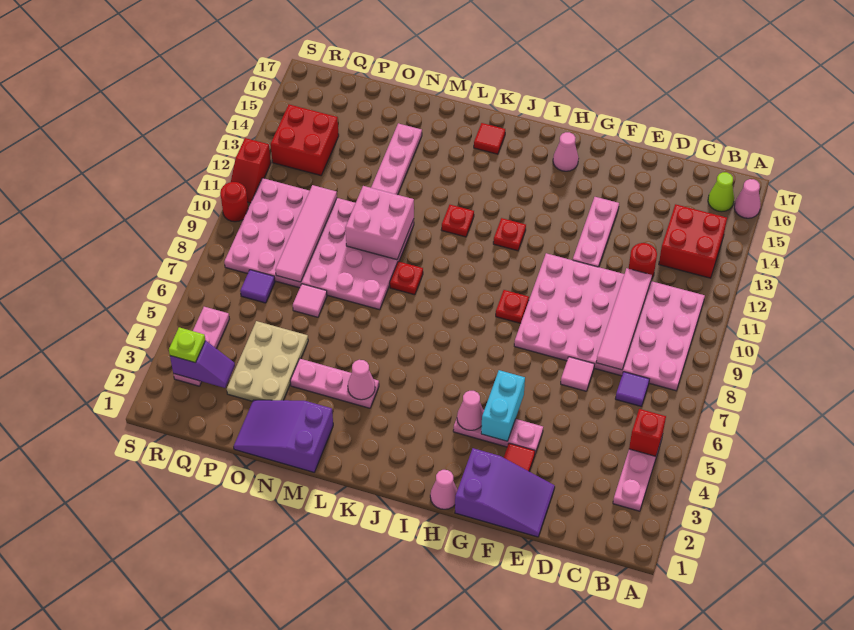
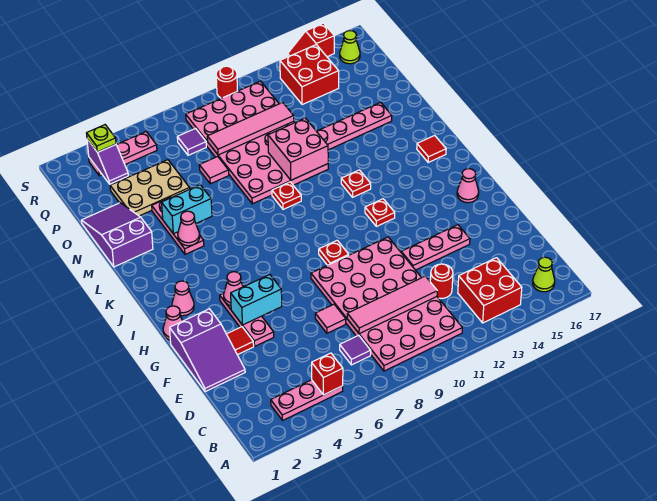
pink 1x1 cone [734,179,761,218] -> pink 1x1 cone moved to [172,281,194,316]
none -> cyan 1x2 brick [162,185,212,234]
none -> lime 1x1 cone [340,31,360,64]
red 1x2 slope [231,138,271,203] -> red 1x2 slope moved to [288,23,334,57]

